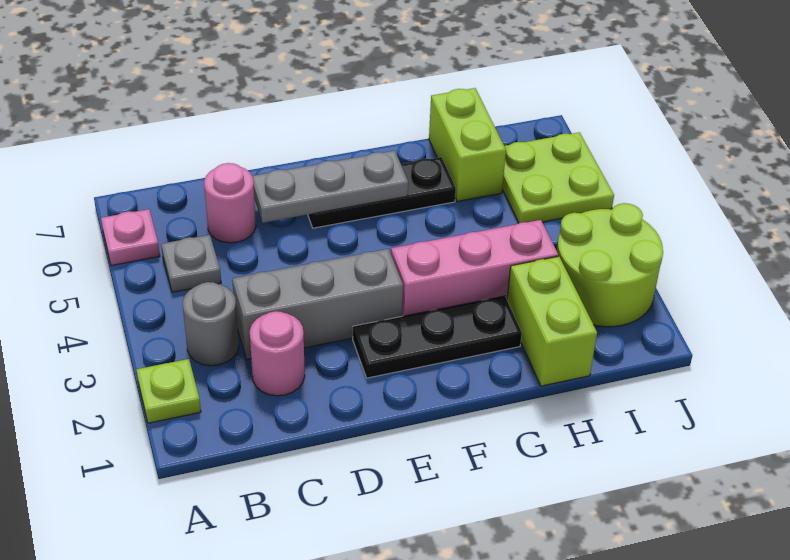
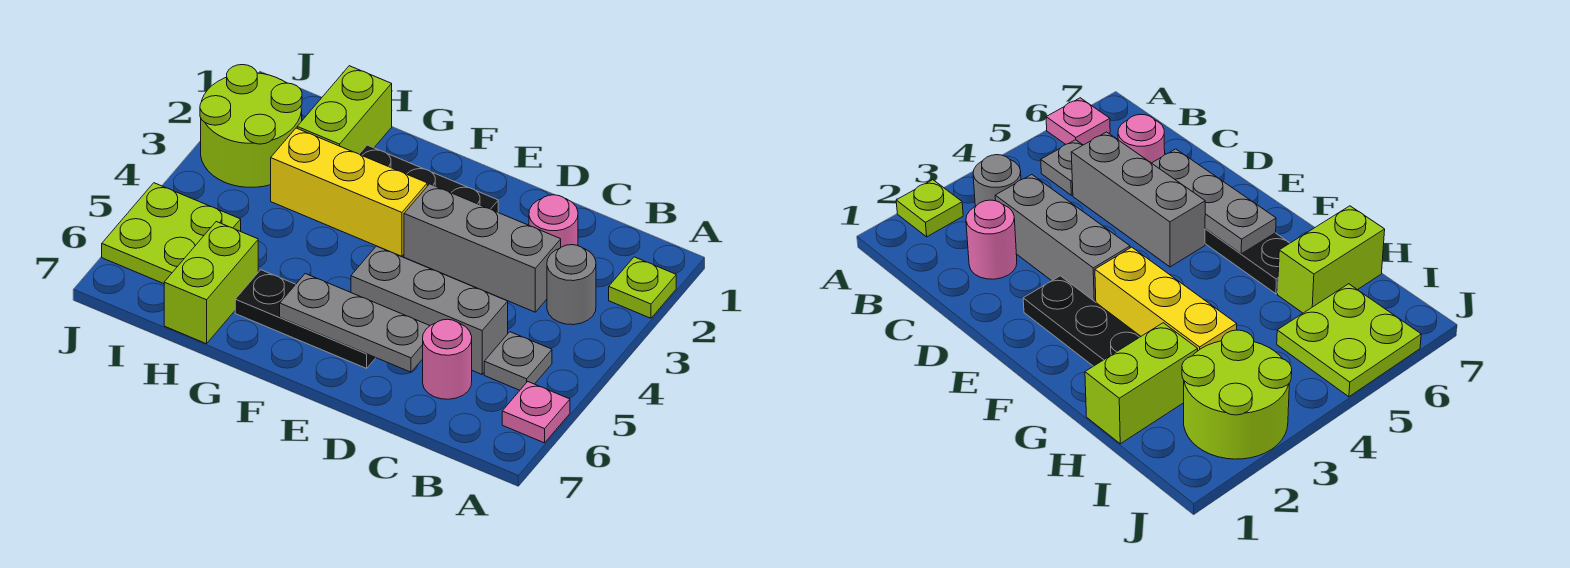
none -> grey 1x3 brick [351,246,508,374]
pink 1x3 brick [391,220,558,316] -> yellow 1x3 brick [271,128,427,257]

